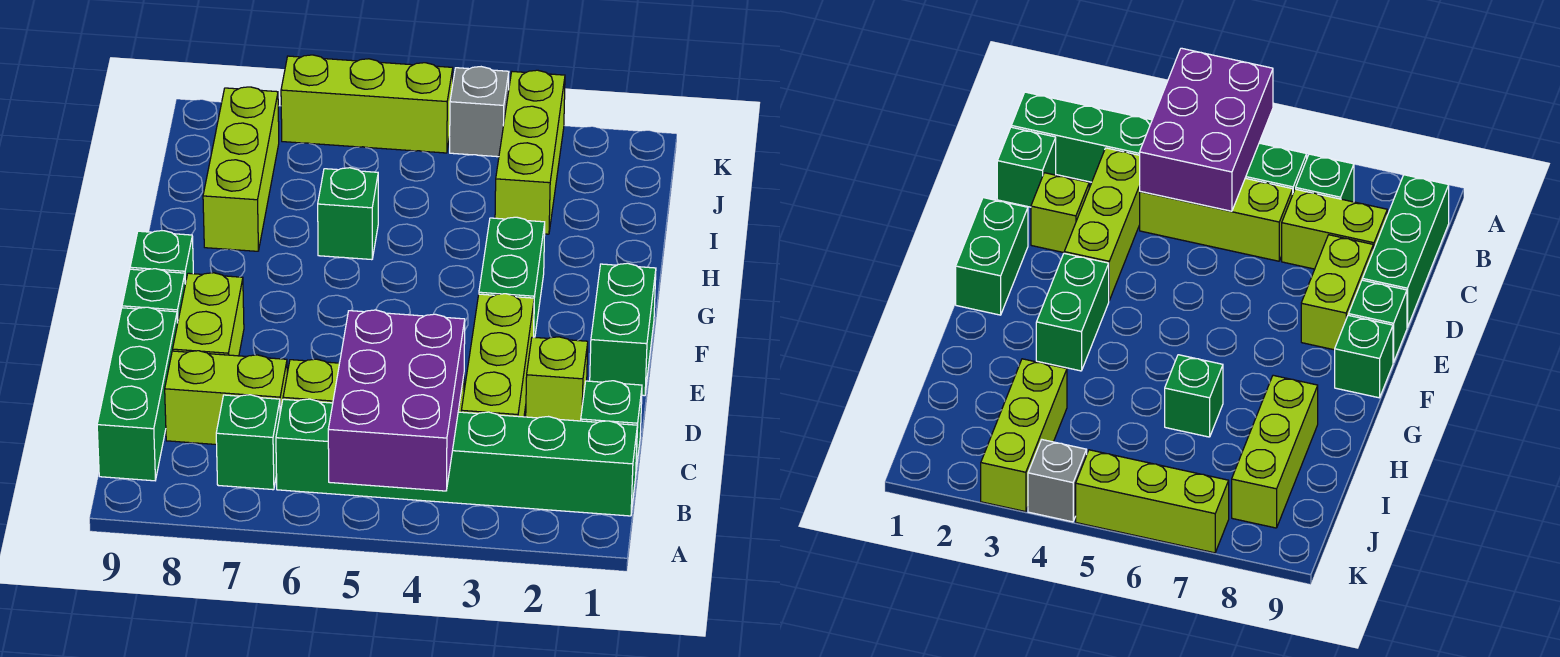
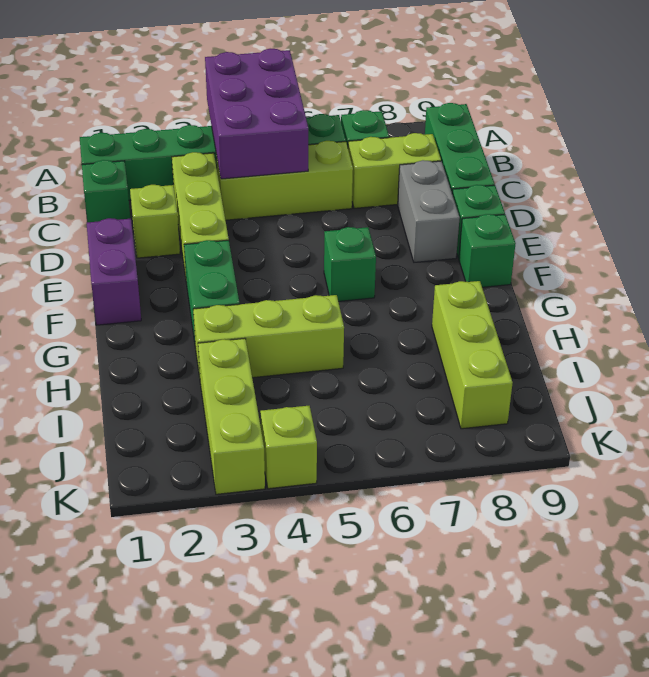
lime 1x2 brick [173,273,244,356] -> grey 1x2 brick [398,160,460,262]
green 1x2 brick [590,263,656,396] -> purple 1x2 brick [87,218,141,325]
green 1x1 brick [318,168,378,260] -> green 1x1 brick moved to [324,227,376,301]
grey 1x1 brick [450,67,509,157] -> lime 1x1 brick [260,406,317,489]
lime 1x3 brick [281,55,453,153] -> lime 1x3 brick moved to [193,295,344,378]

